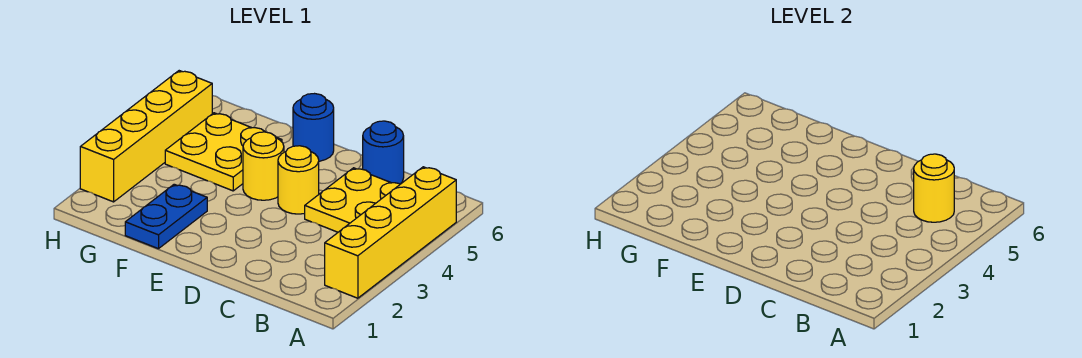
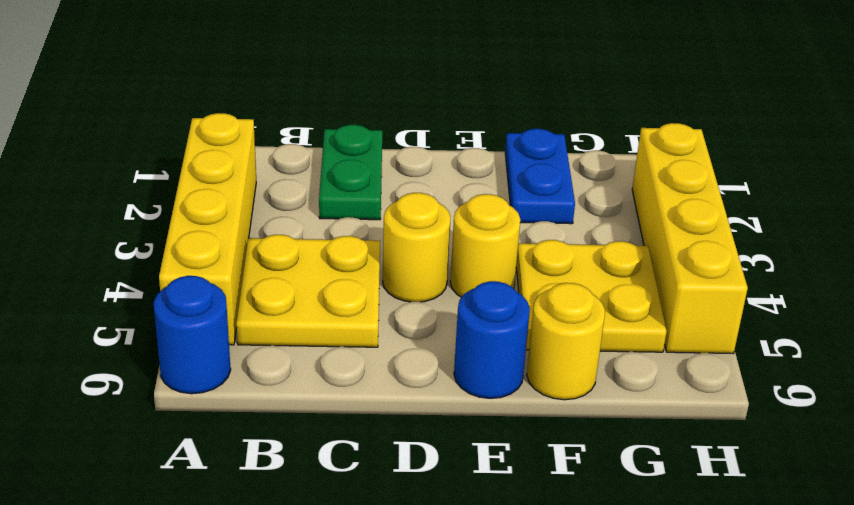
yellow 1x1 round brick [914,154,954,222] -> yellow 1x1 round brick moved to [527,283,605,400]
none -> green 1x2 plate [319,125,382,220]
blue 1x1 round brick [363,121,404,184] -> blue 1x1 round brick moved to [154,276,231,394]

